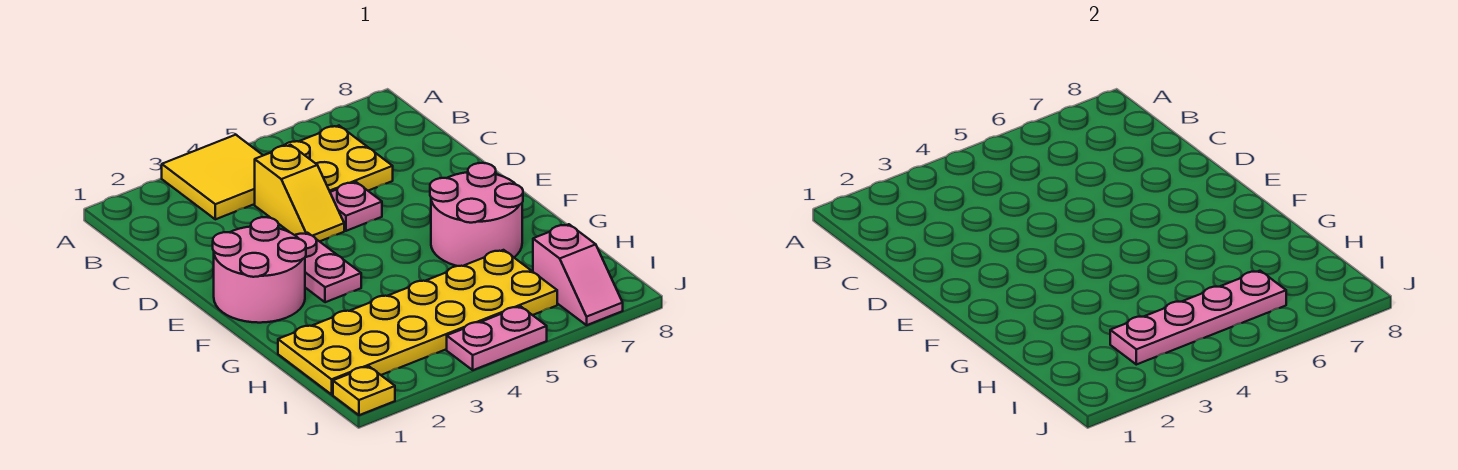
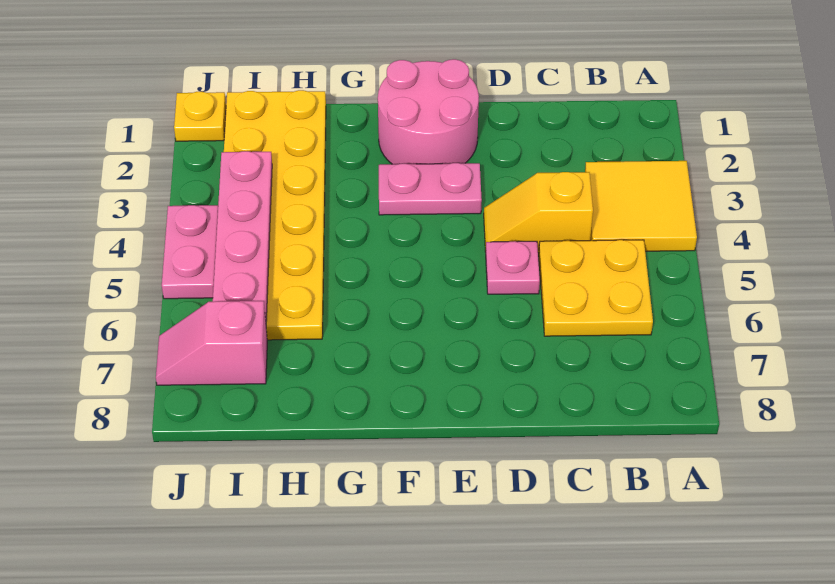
pink 2x2 round brick [430,163,523,266] -> none

